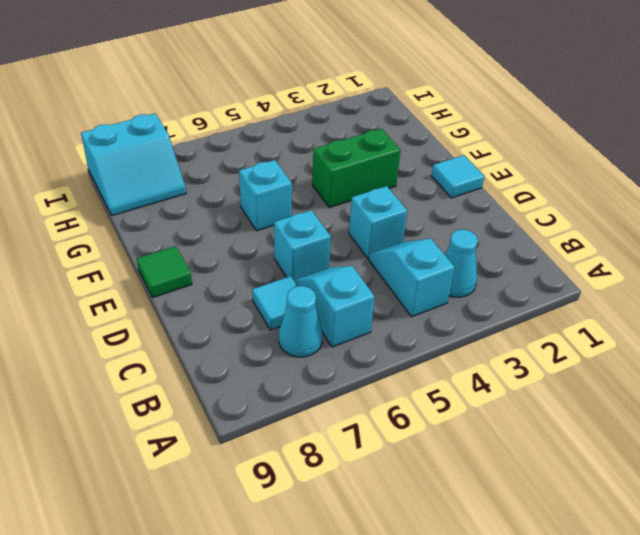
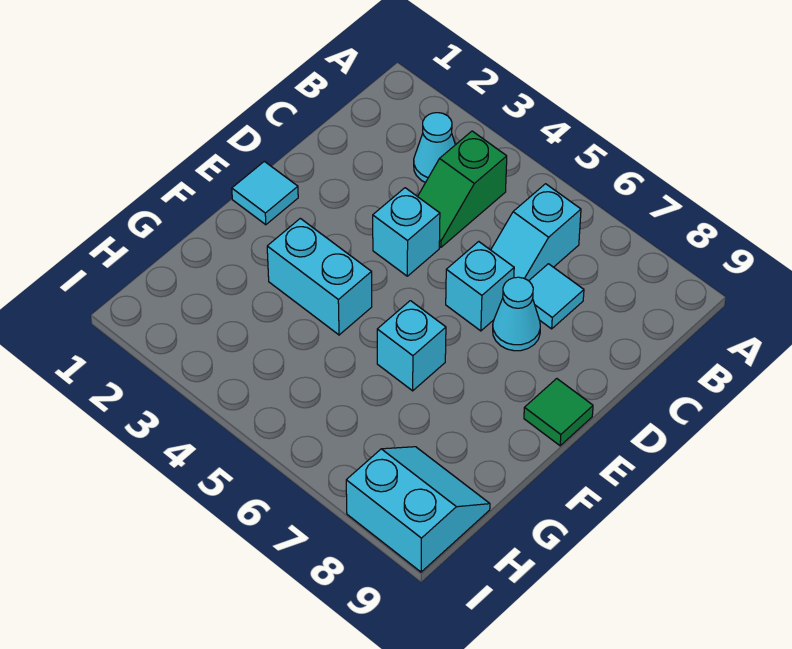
cyan 1x2 slope [369,239,455,317] -> green 1x2 slope [418,131,507,247]
cyan 1x1 cone [279,286,322,357] -> cyan 1x1 cone moved to [493,277,540,351]
green 1x2 brick [312,129,401,207] -> cyan 1x2 brick [267,218,372,335]

